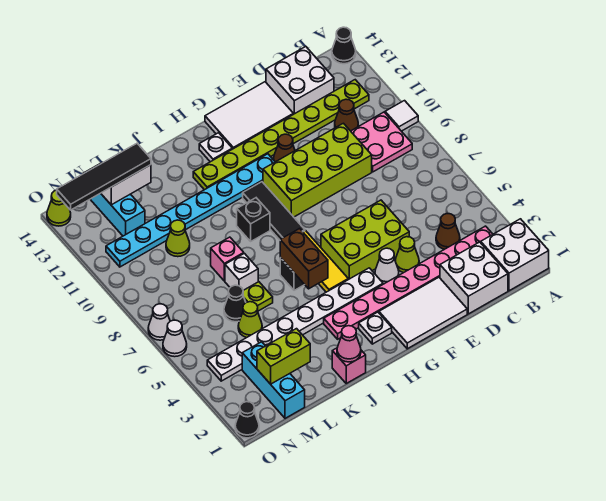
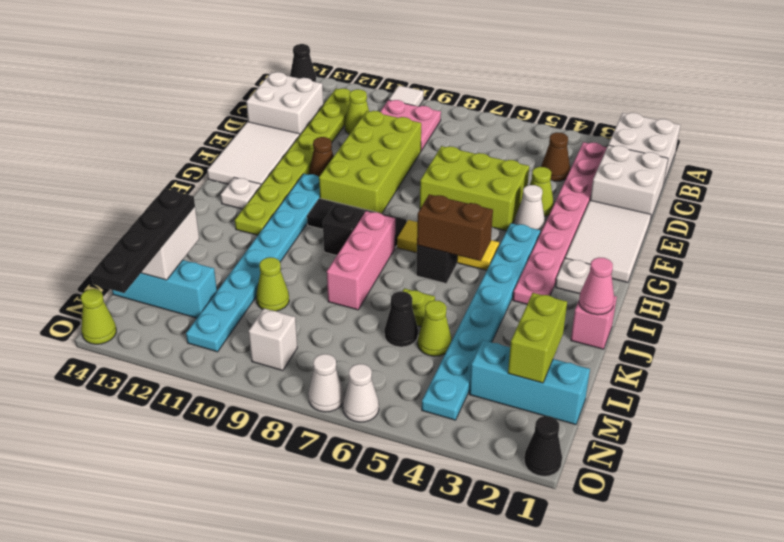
brown 1x1 cone [335,99,358,131] -> lime 1x1 cone [345,89,369,134]
lime 2x3 brick [321,200,409,279] -> lime 2x3 brick turned to [420,146,529,231]
white 1x8 plate [207,268,383,381] -> cyan 1x8 plate [422,223,540,420]
white 1x1 brick [225,253,258,290] -> white 1x1 brick moved to [249,308,297,371]
pink 1x1 brick [211,237,244,281] -> pink 1x3 brick [327,211,395,310]
black 1x4 tile [57,144,151,210] -> black 1x4 plate [91,189,195,293]

